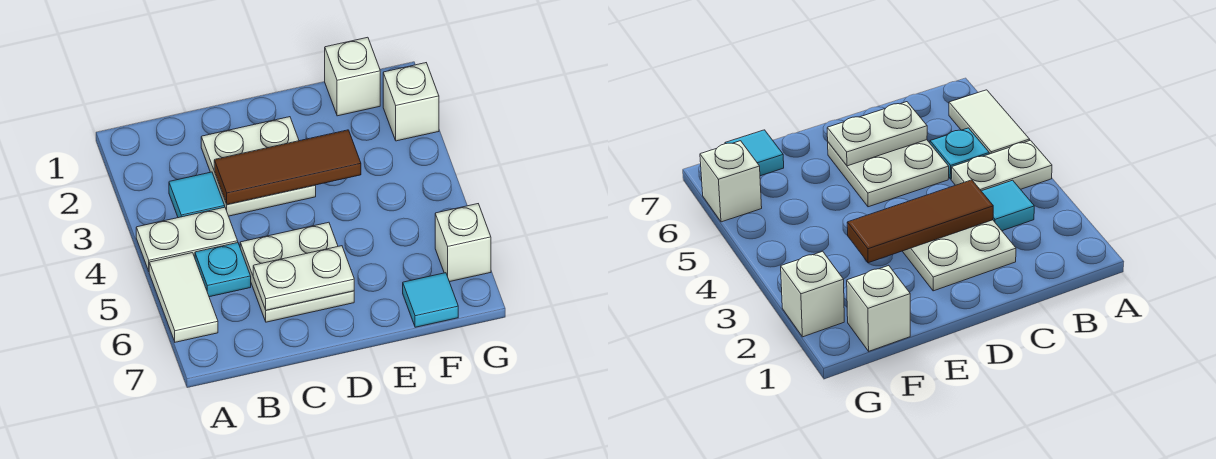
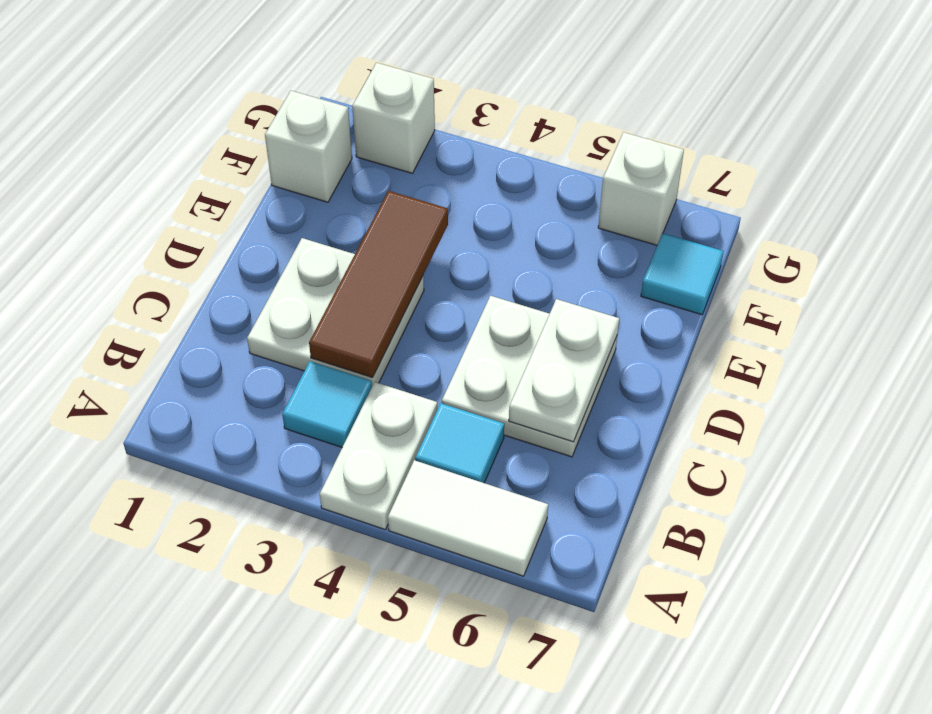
cyan 1x1 plate [195,243,251,297] -> cyan 1x1 tile [415,403,504,483]

